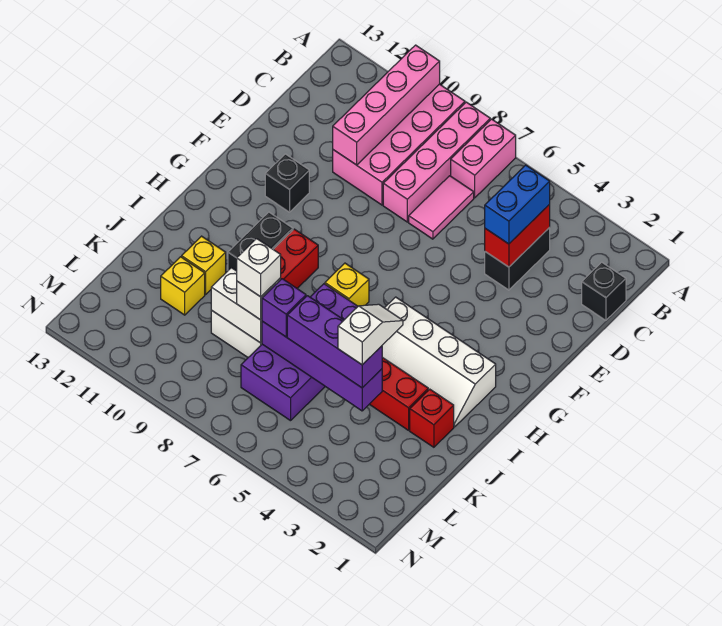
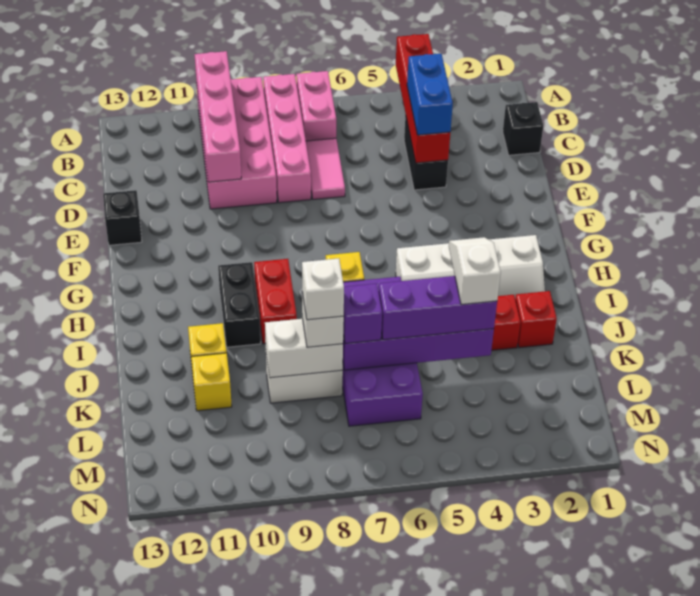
red 1x2 brick [485,204,550,267] -> red 1x4 brick [396,34,450,163]
black 1x1 brick [265,154,309,212] -> black 1x1 brick moved to [103,190,142,245]

